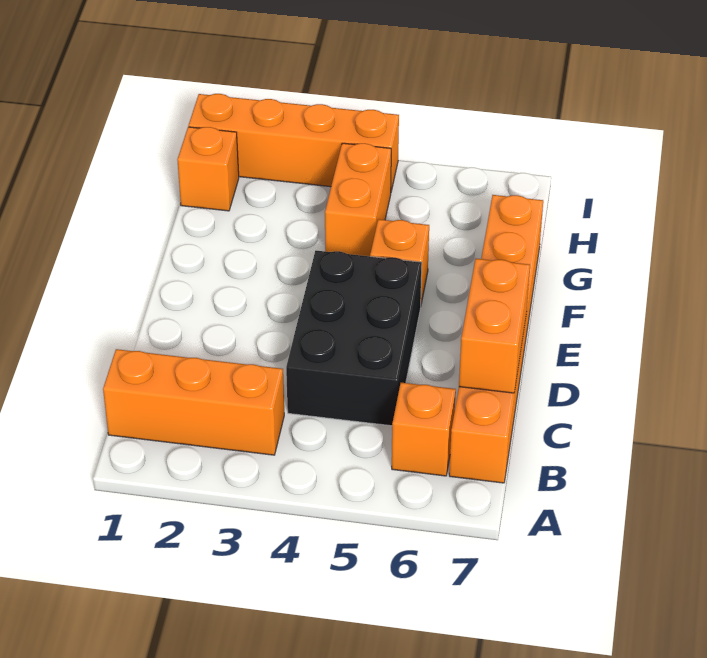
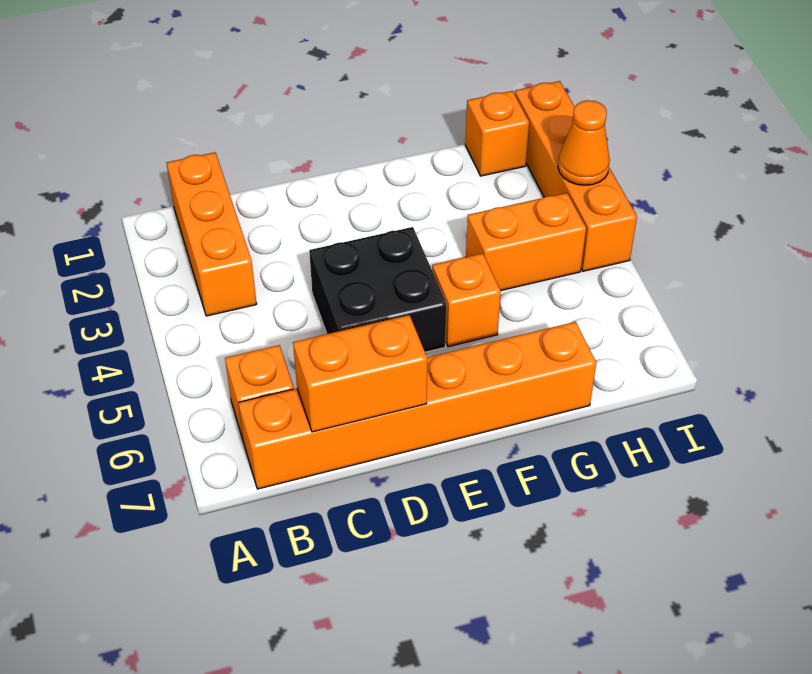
black 2x3 brick [286,251,422,426] -> black 2x2 brick [309,227,446,352]
none -> orange 1x1 cone [558,100,610,185]

